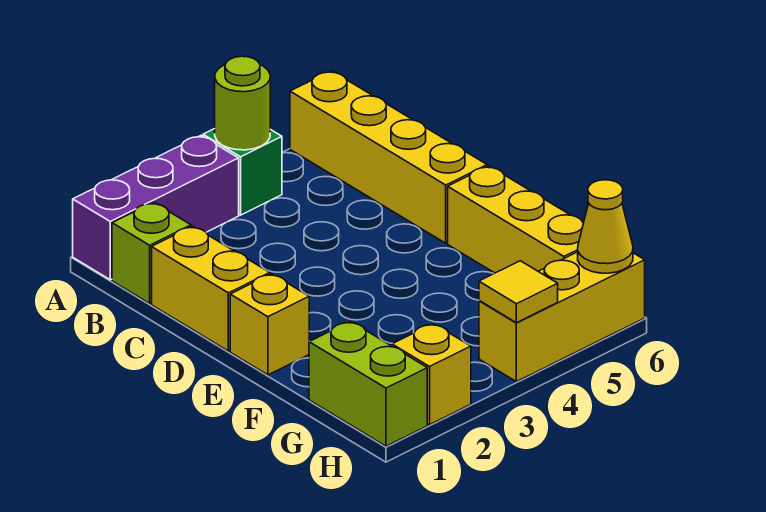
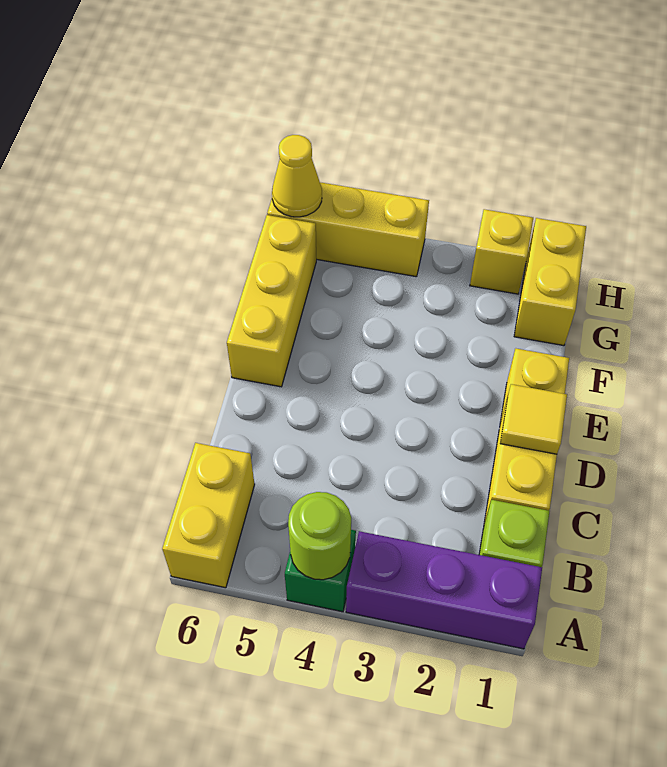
yellow 1x4 brick [290,71,487,243] -> yellow 1x2 brick [162,443,255,588]
lime 1x2 brick [309,321,427,446] -> yellow 1x2 brick [514,218,586,346]
yellow 1x1 tile [479,261,558,323] -> yellow 1x1 tile moved to [500,384,567,454]

